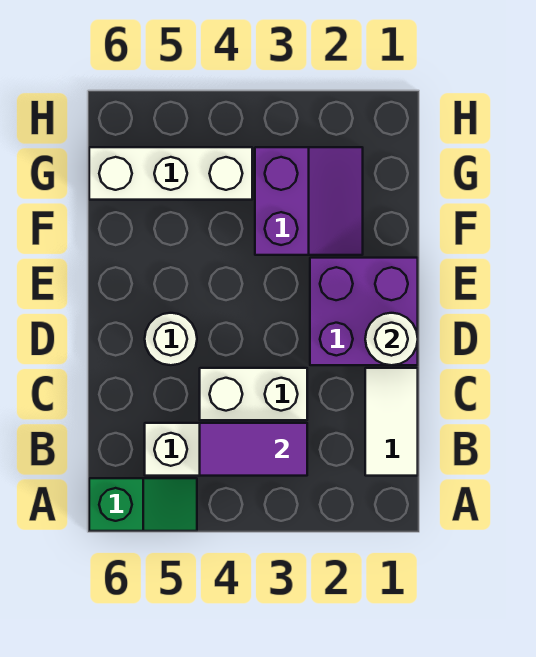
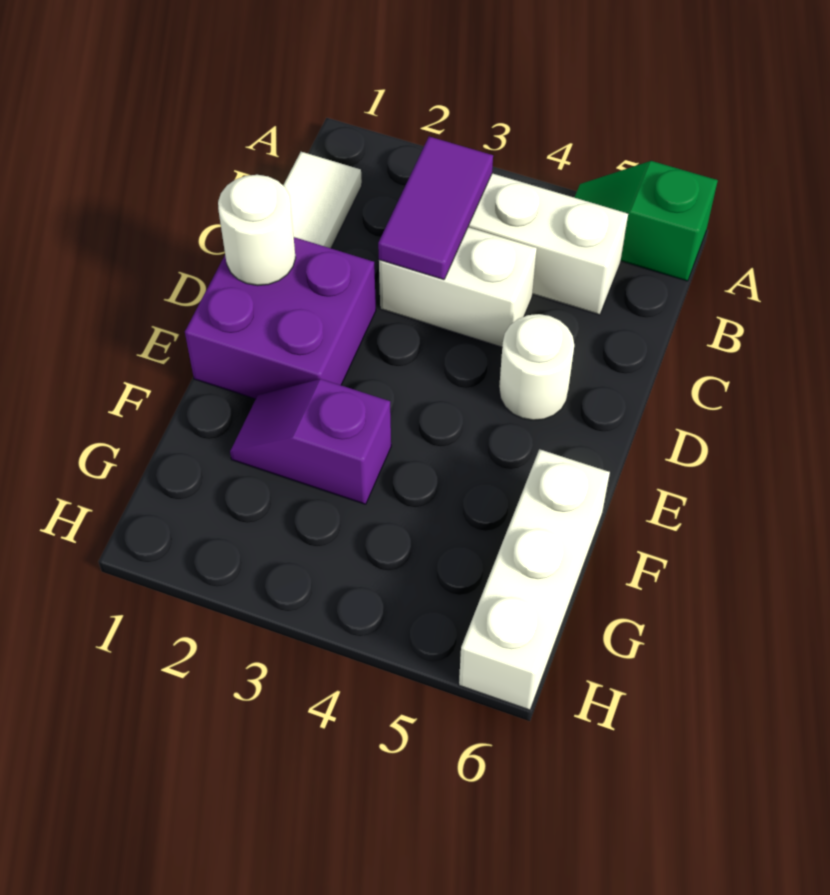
purple 1x2 tile [200,423,307,476] -> purple 1x2 tile turned to [378,137,493,280]
purple 2x2 slope [255,147,363,255] -> purple 1x2 slope [230,379,391,504]
white 1x3 brick [89,147,252,200] -> white 1x3 brick turned to [459,449,610,710]

